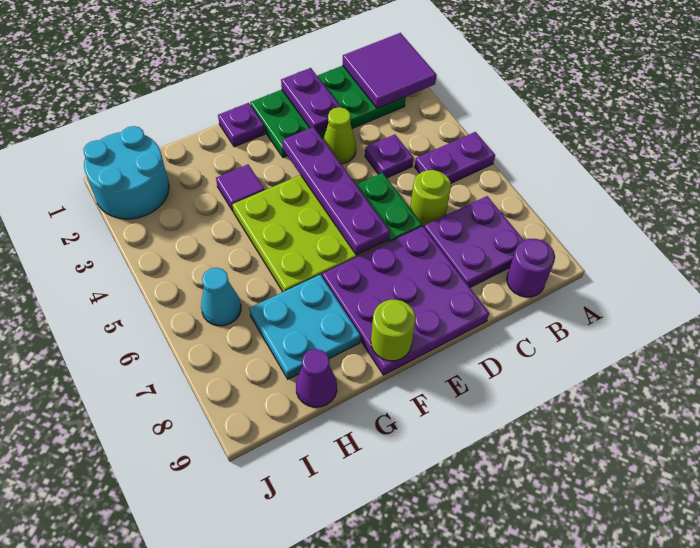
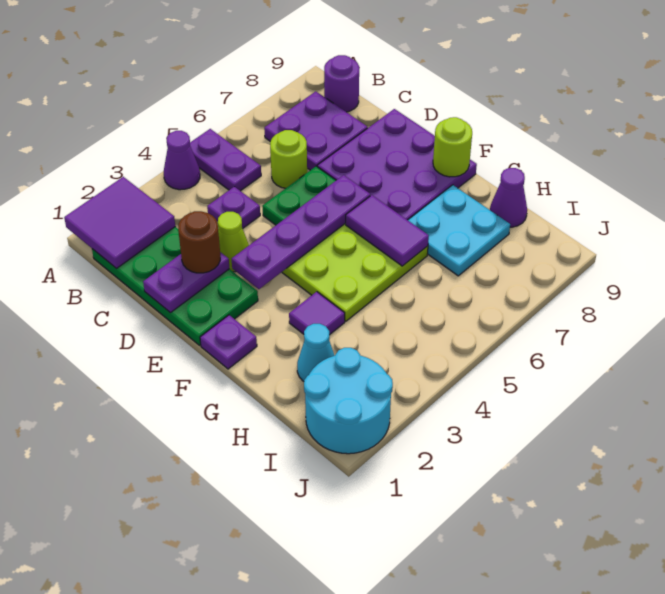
none -> purple 1x1 cone [164,131,200,190]
none -> brown 1x1 round brick [178,211,220,273]
none -> purple 1x2 tile [346,195,429,266]
cyan 1x1 cone [201,268,241,326] -> cyan 1x1 cone moved to [297,324,335,381]

